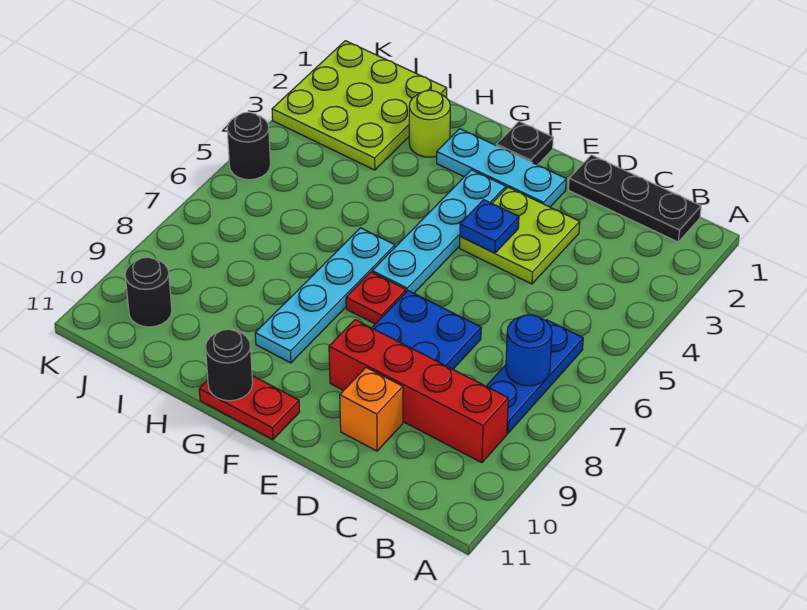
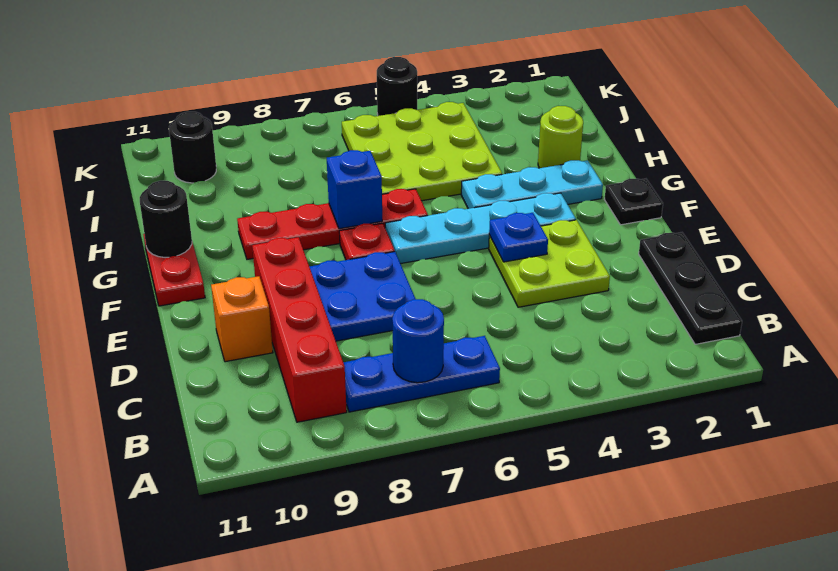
cyan 1x3 plate [437,129,566,207] -> cyan 1x3 plate turned to [461,160,603,209]
cyan 1x4 plate [255,228,395,363] -> red 1x4 plate [237,189,428,259]
none -> blue 1x1 brick [327,150,382,229]
lime 3x3 plate [272,41,447,170] -> lime 3x3 plate moved to [342,102,502,201]

